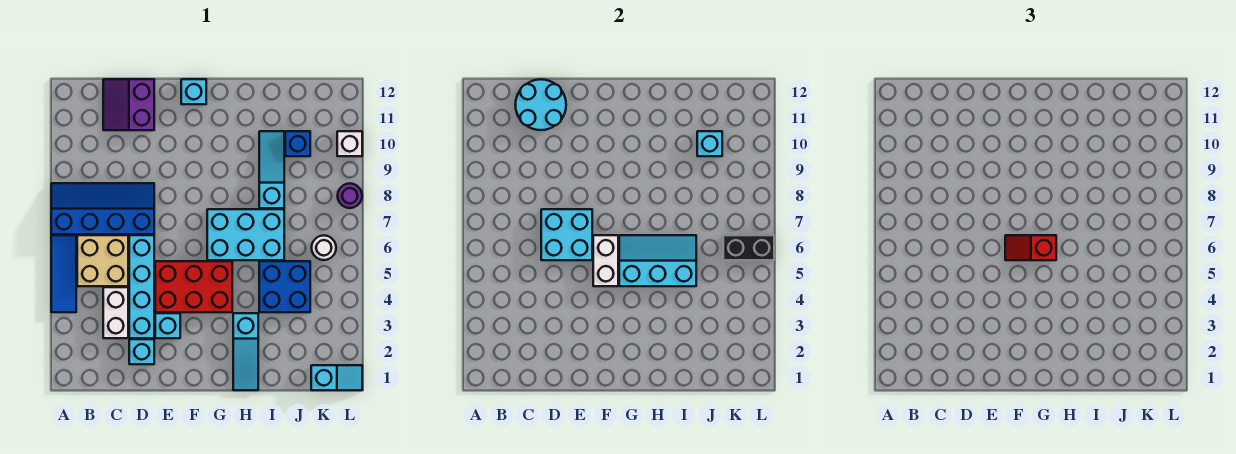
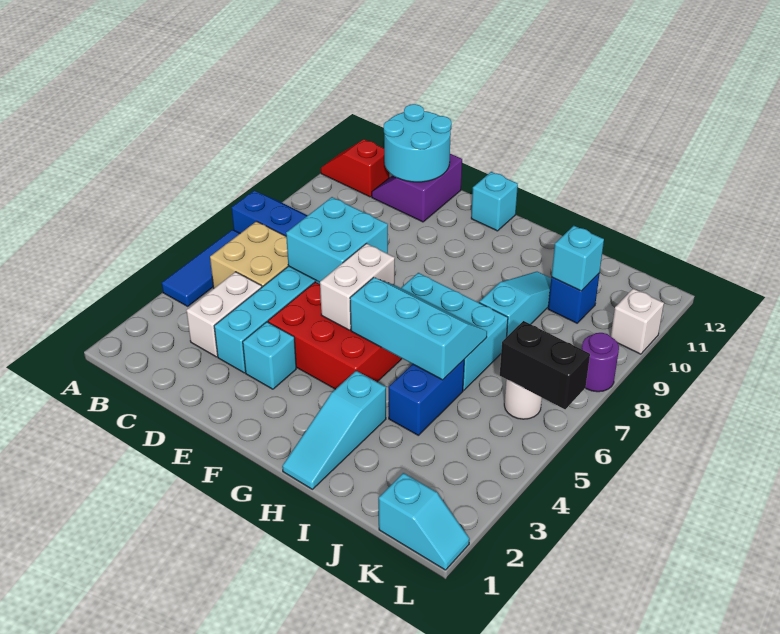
cyan 1x1 brick [129,339,154,364] -> none
red 1x2 slope [1005,235,1056,260] -> red 1x2 slope moved to [321,139,389,197]
blue 2x2 brick [259,261,310,312] -> blue 1x2 brick [389,360,464,435]

